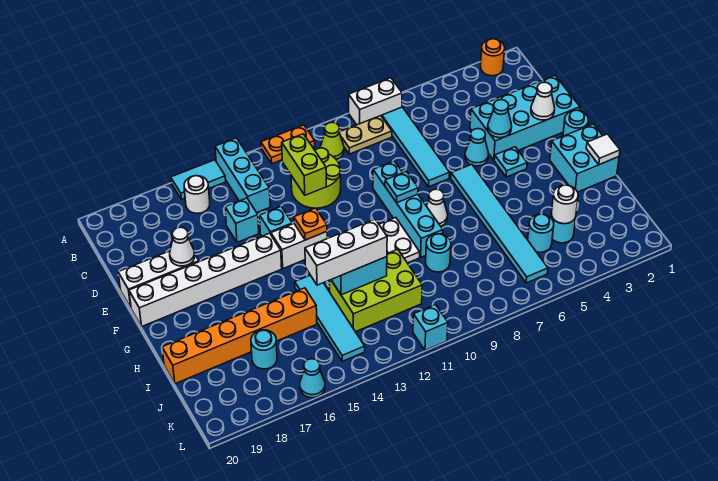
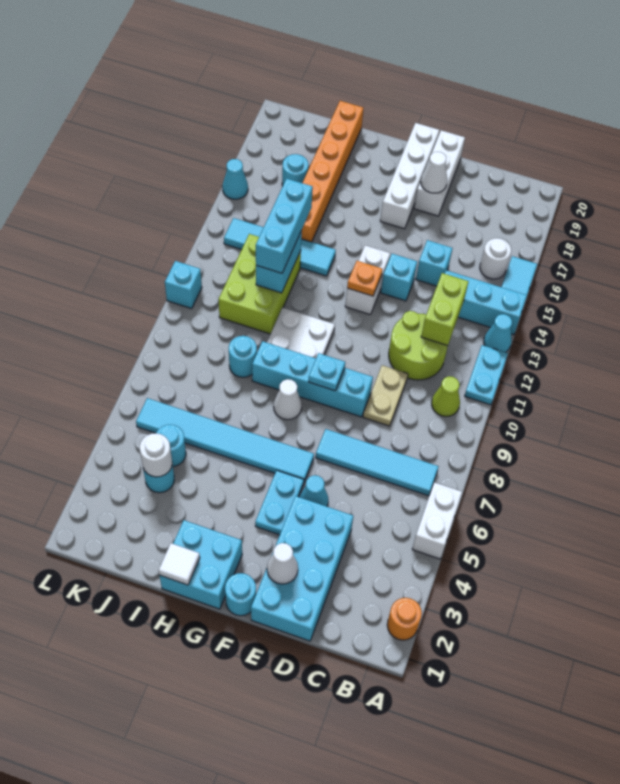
white 1x2 brick [349,78,402,125] -> white 1x2 brick moved to [412,482,462,559]
orange 1x2 plate [261,125,315,164] -> cyan 1x2 plate [465,345,508,405]
tan 1x2 plate [339,116,392,154] -> tan 1x2 plate moved to [363,365,408,426]
lime 1x2 brick [282,134,326,195] -> lime 1x2 brick turned to [421,273,469,346]
cyan 1x1 cone [488,100,512,138] -> cyan 1x1 cone moved to [484,314,512,352]
cyan 1x1 plate [494,147,527,177] -> cyan 1x2 plate [255,471,304,535]
white 1x6 brick [129,233,282,326] -> white 1x4 brick [380,123,439,229]
white 1x3 brick [305,219,387,285] -> cyan 1x3 brick [256,179,313,273]

